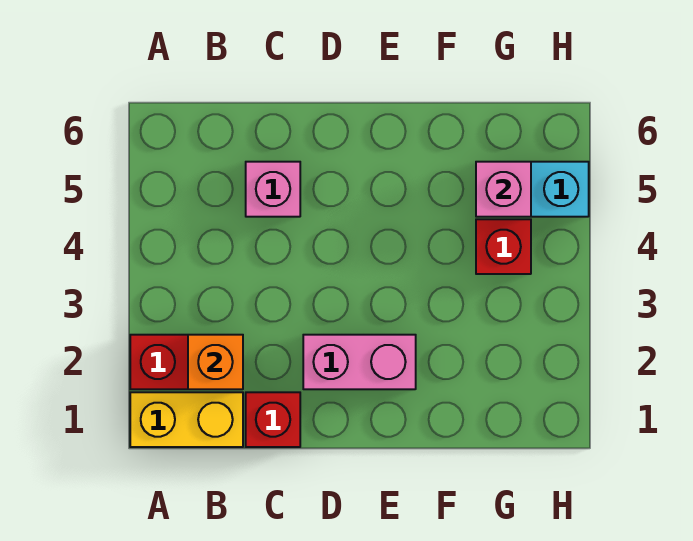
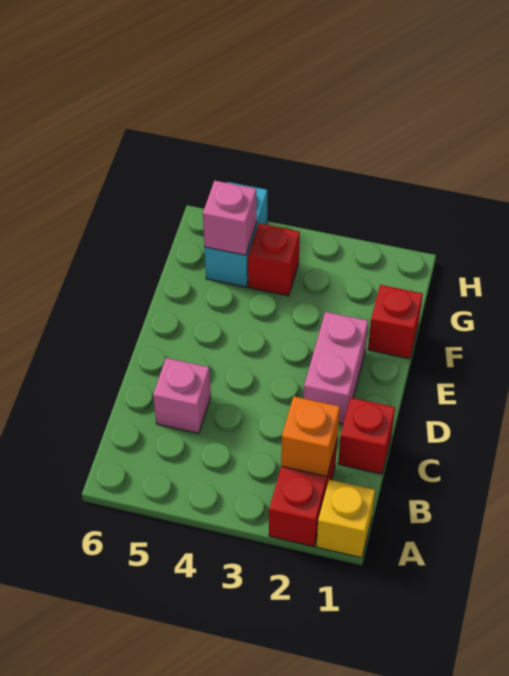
yellow 1x2 brick [130,392,243,447] -> yellow 1x1 brick [316,479,375,558]
none -> red 1x1 brick [368,285,423,359]

